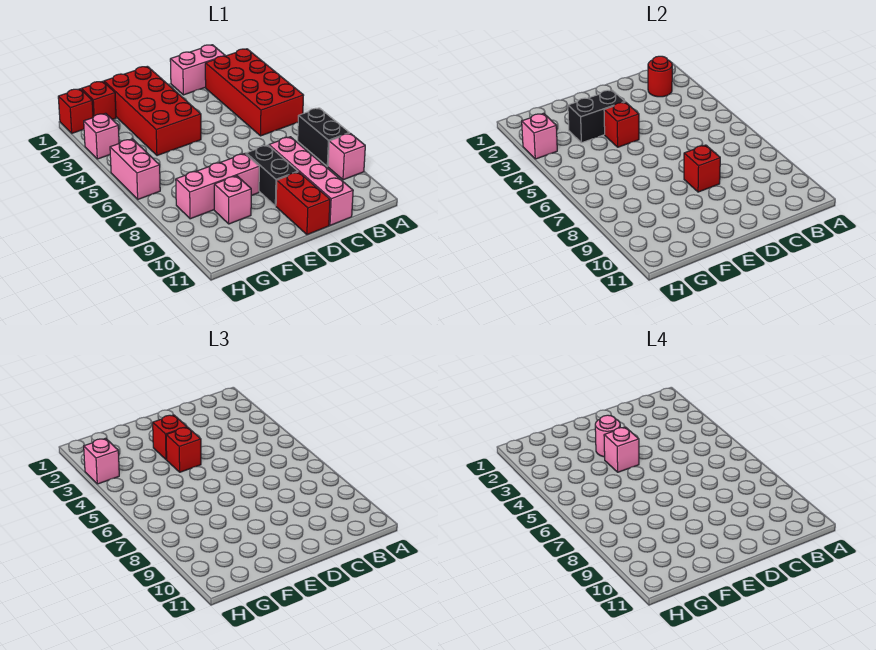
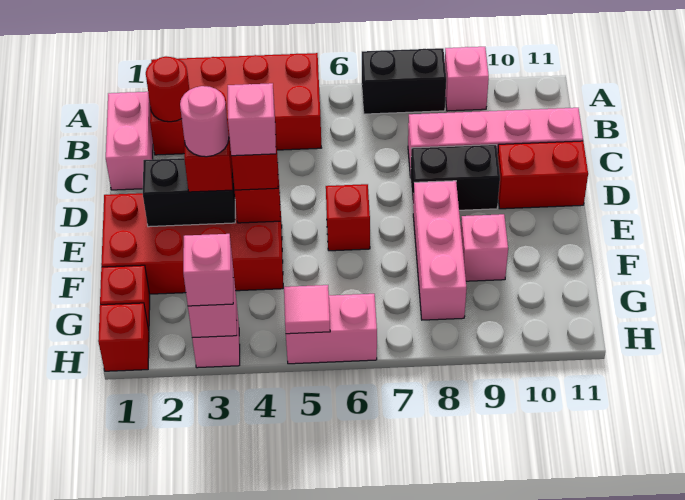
red 1x1 brick [684,145,720,192] -> red 1x1 brick moved to [326,184,370,251]
black 1x2 brick [568,90,625,143] -> black 1x2 brick turned to [143,158,235,227]
none -> pink 1x1 tile [284,285,330,334]

